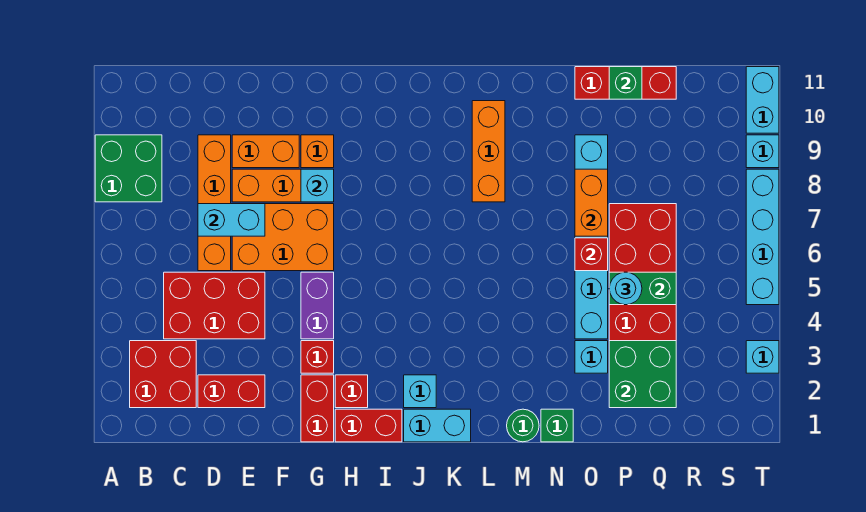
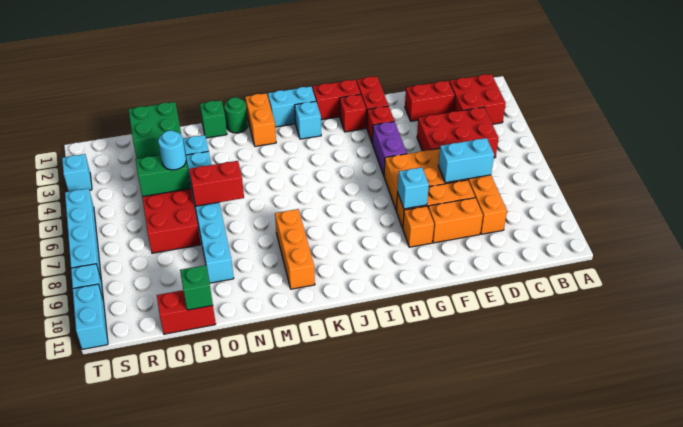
green 2x2 brick [95,135,162,202] -> none
red 1x1 brick [575,238,608,271] -> red 1x2 brick [189,161,244,206]
orange 1x2 brick [575,169,608,236] -> orange 1x2 brick moved to [245,93,276,146]
red 1x3 brick [575,67,676,99] -> red 1x2 brick [157,290,216,334]

